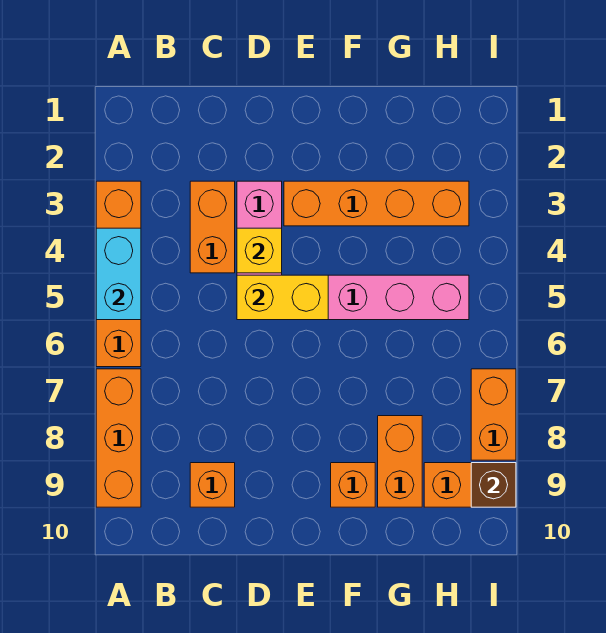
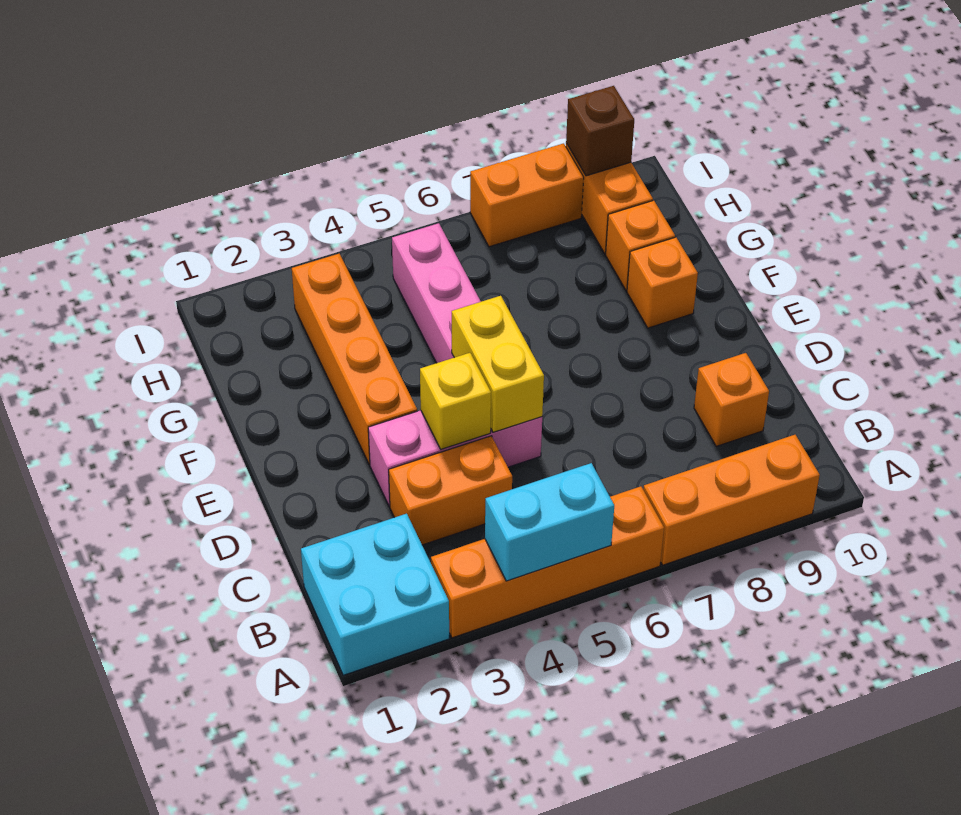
none -> cyan 2x2 brick [301,514,449,675]
orange 1x2 brick [378,416,422,507] -> orange 1x1 brick [606,200,675,290]

